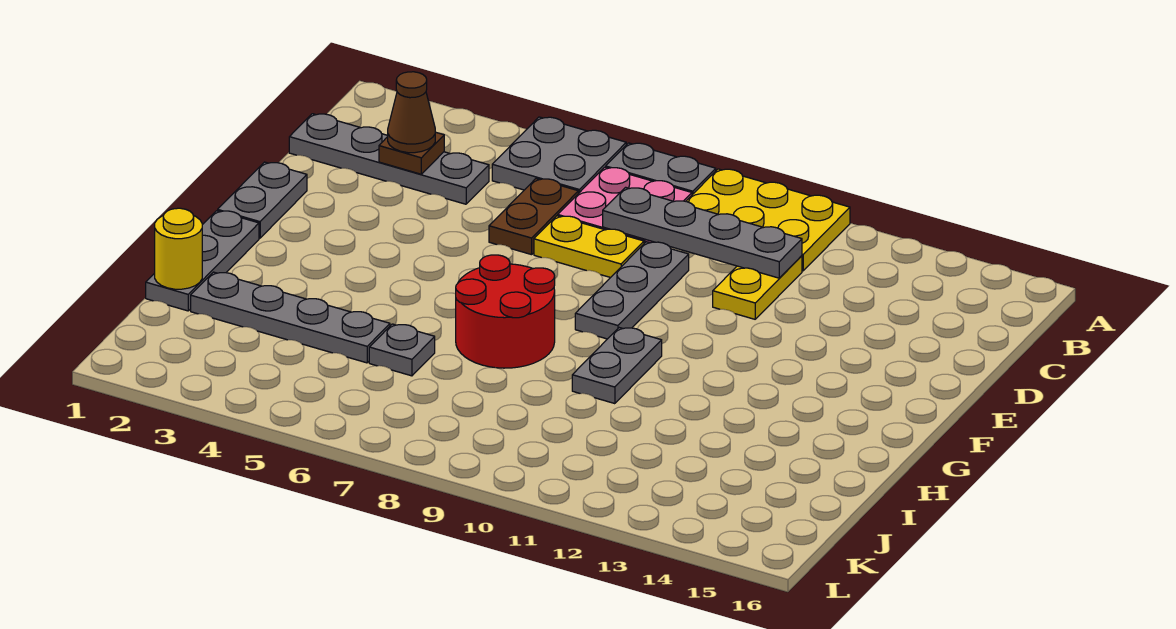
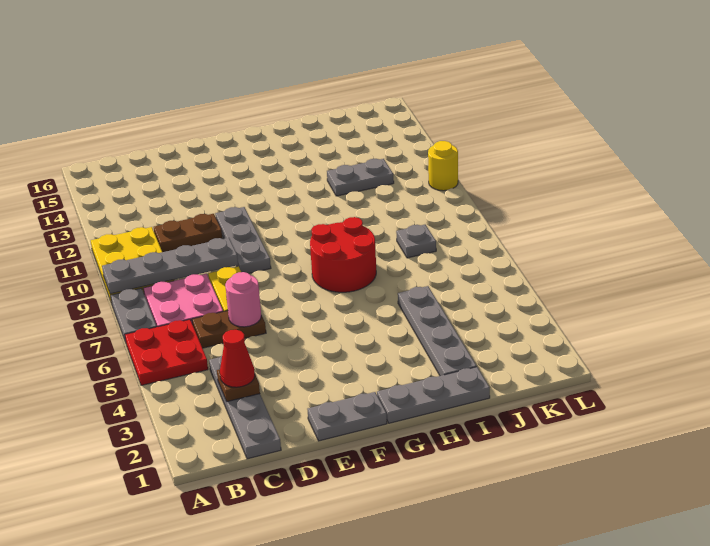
grey 2x2 plate [492,117,626,194] -> red 2x2 plate [125,319,208,385]
brown 1x1 cone [388,72,435,153] -> red 1x1 cone [220,330,255,387]
grey 1x4 plate [603,187,802,278] -> grey 1x4 plate turned to [102,238,238,294]
yellow 1x2 plate [713,256,802,319] -> brown 1x2 plate [154,214,222,252]
none -> pink 1x1 round brick [225,272,261,327]
grey 1x3 plate [575,242,689,339] -> grey 1x3 plate turned to [215,207,271,273]
grey 1x2 plate [572,328,662,404] -> grey 1x2 plate moved to [327,159,394,196]
yellow 1x1 round brick [155,208,202,289] -> yellow 1x1 round brick moved to [428,141,458,191]
grey 1x1 plate [369,324,435,376] -> grey 1x1 plate moved to [396,225,436,258]

